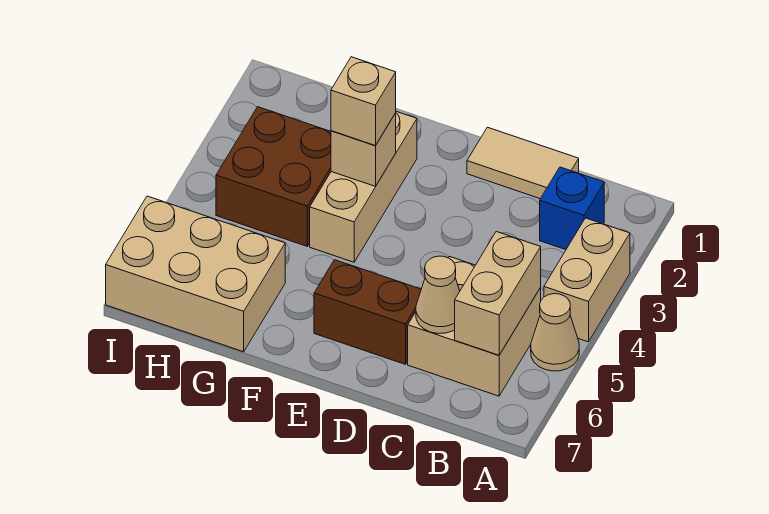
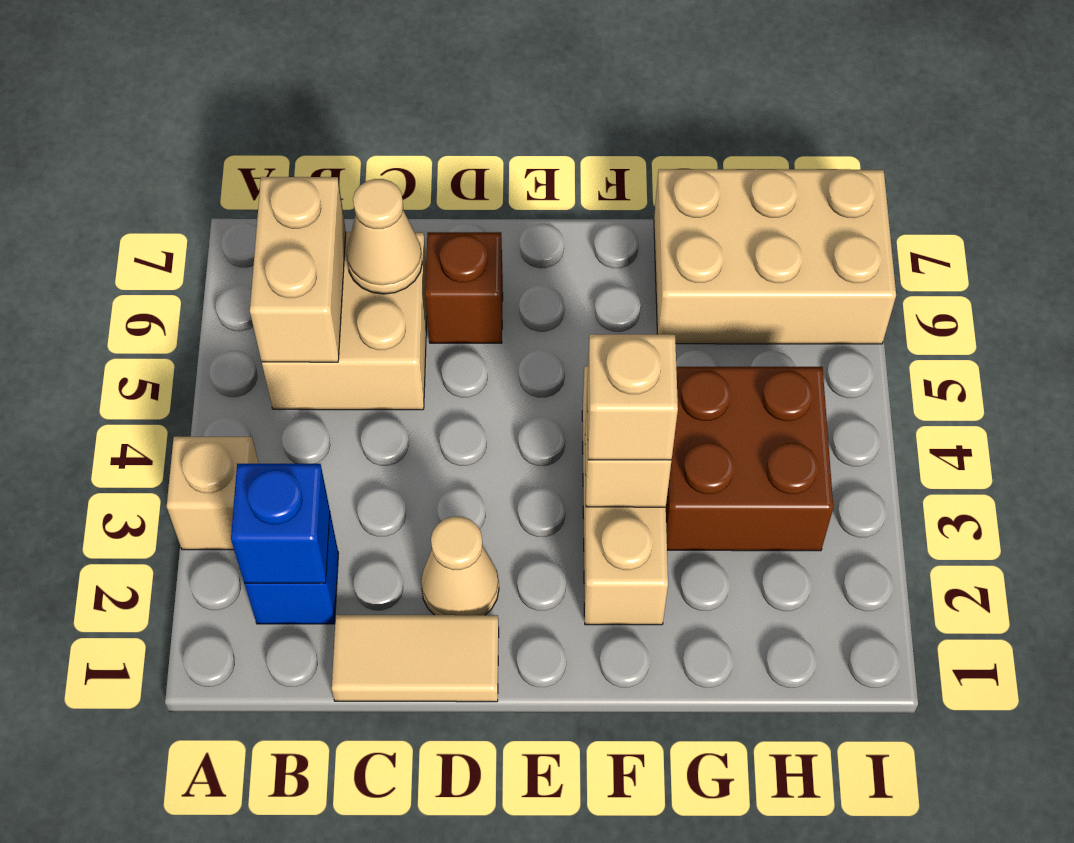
tan 1x2 brick [544,218,630,342] -> tan 1x1 brick [167,437,259,550]
tan 1x1 cone [531,294,579,371] -> tan 1x1 cone moved to [421,517,499,615]
none -> blue 1x1 brick [231,464,330,583]
brown 1x2 brick [314,260,421,364] -> brown 1x1 brick [425,232,503,343]

